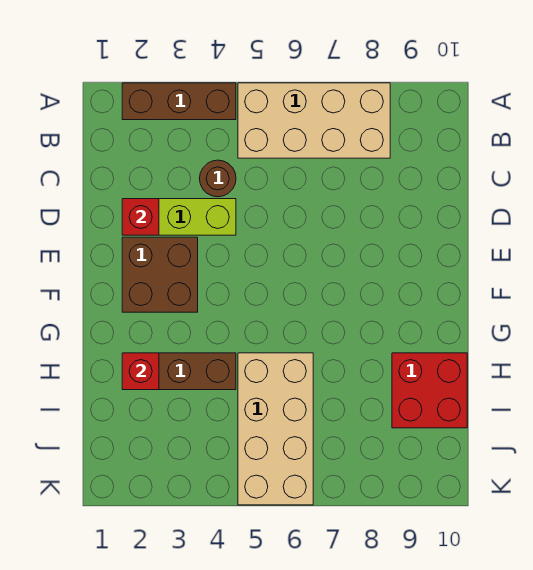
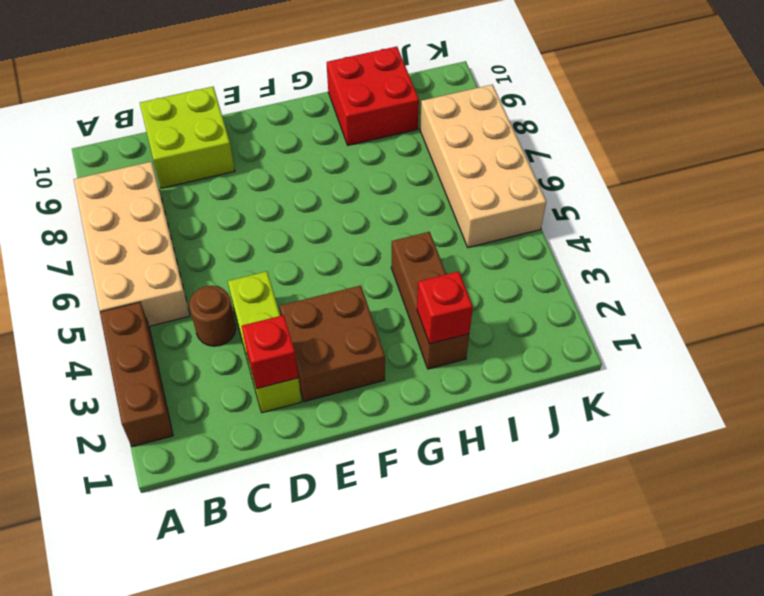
none -> lime 2x2 brick [140,87,235,188]
tan 2x4 brick [238,353,313,505] -> tan 2x4 brick turned to [420,85,546,247]

